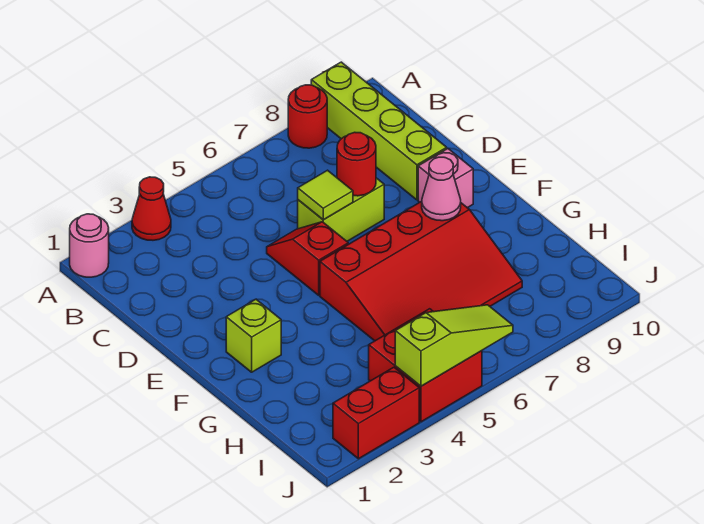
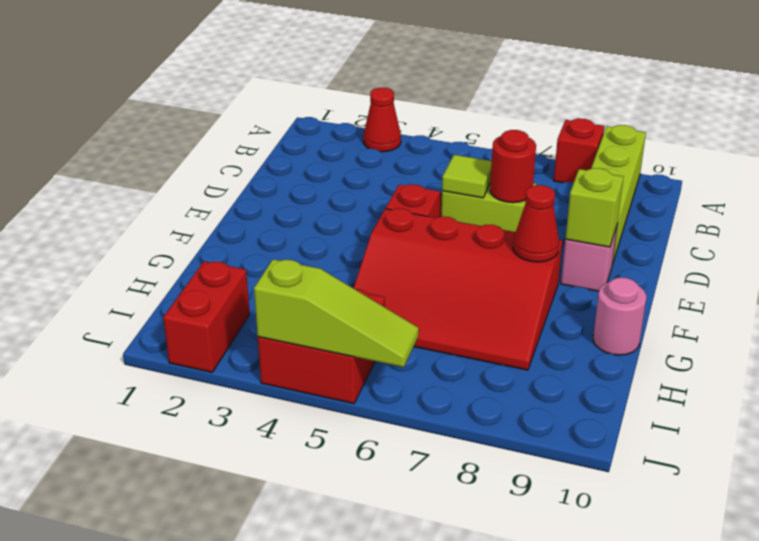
pink 1x1 round brick [70,214,109,277] -> pink 1x1 round brick moved to [593,277,646,355]
red 1x1 round brick [288,85,327,148] -> red 1x1 brick [554,118,604,183]
lime 1x1 brick [226,299,281,372] -> lime 1x1 brick moved to [565,168,623,247]
pink 1x1 cone [422,157,461,221] -> red 1x1 cone [513,185,559,262]
red 1x2 brick [333,367,419,459] -> red 1x2 brick turned to [163,261,250,372]

